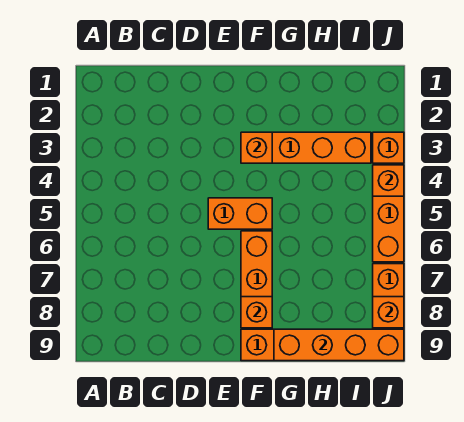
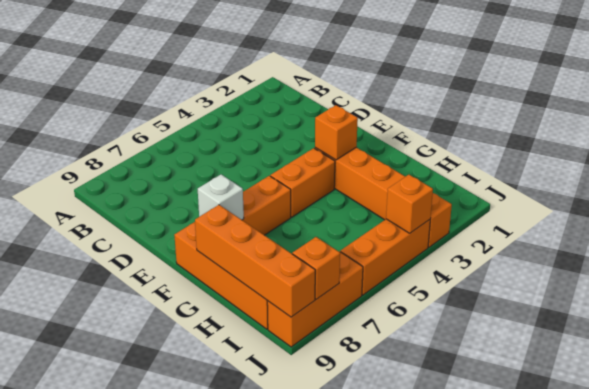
orange 1x2 brick [208,198,272,229] -> orange 1x2 brick turned to [270,148,335,217]
orange 1x1 brick [241,297,272,328] -> white 1x1 brick [198,174,244,220]

